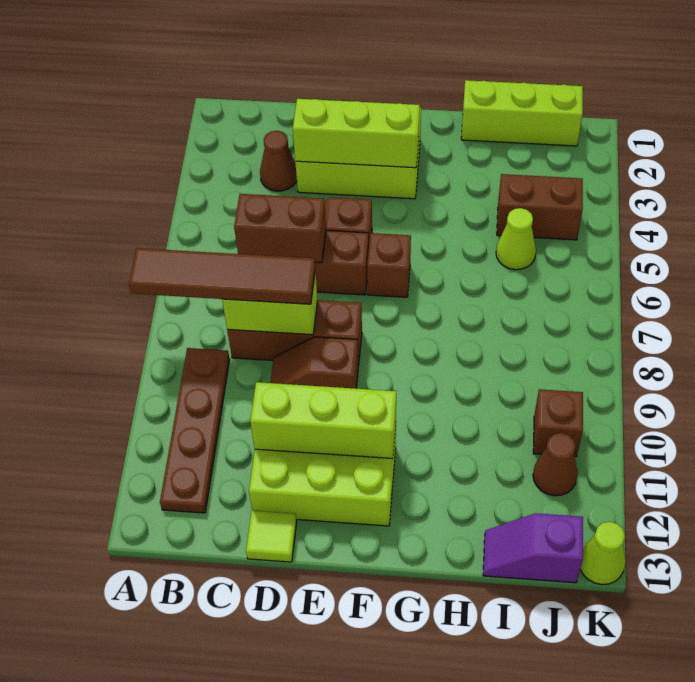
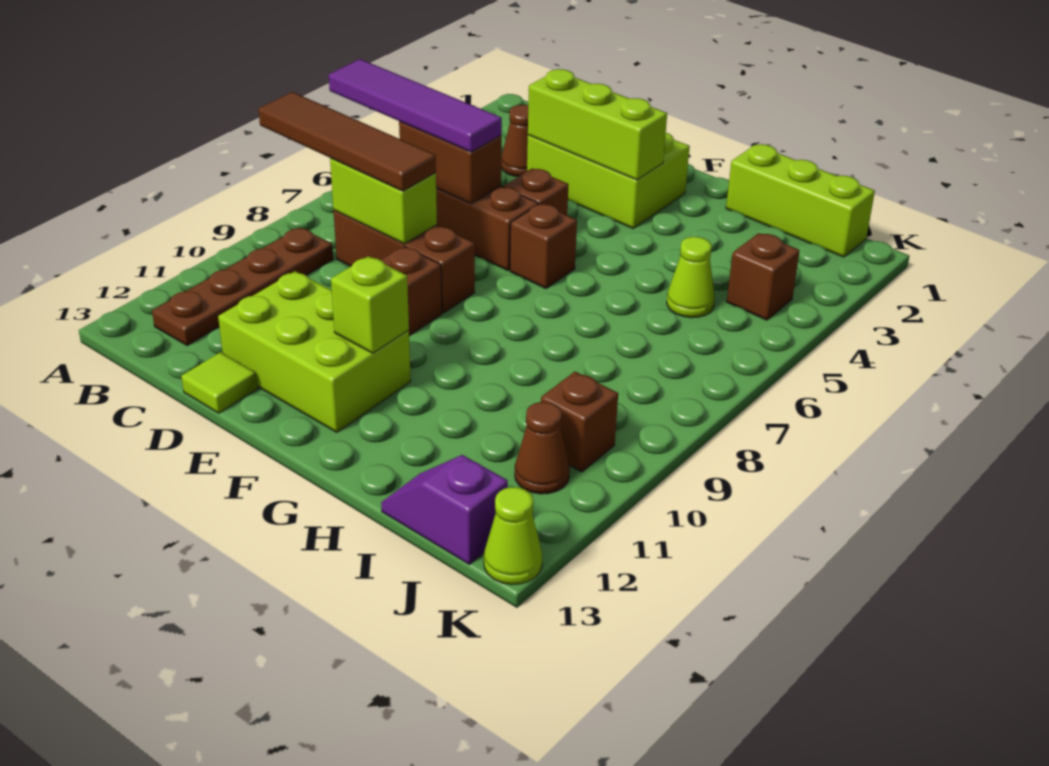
none -> purple 1x4 tile [329,59,502,152]
lime 1x3 brick [250,382,396,459] -> lime 1x1 brick [331,256,409,353]
brown 1x2 brick [497,174,583,240] -> brown 1x1 brick [727,233,800,320]

